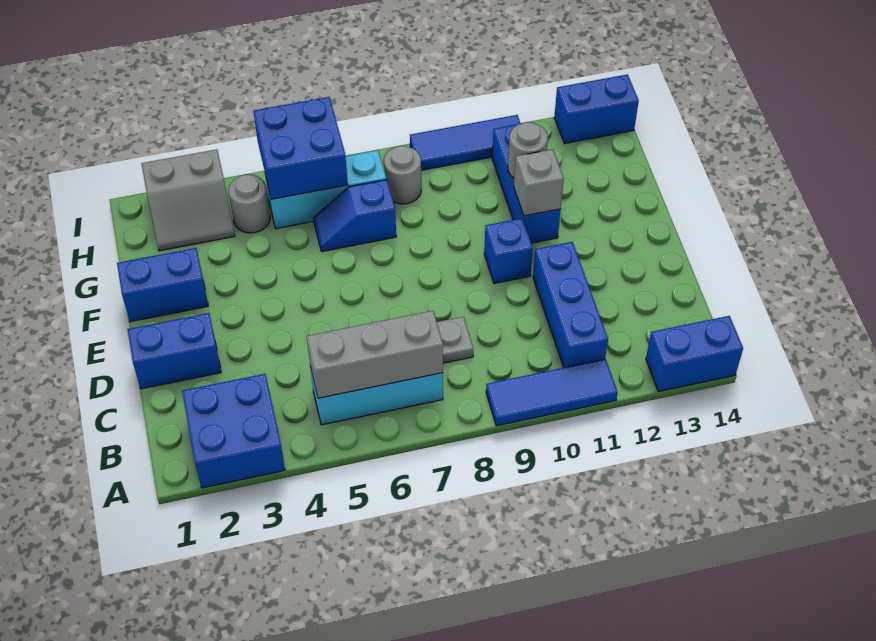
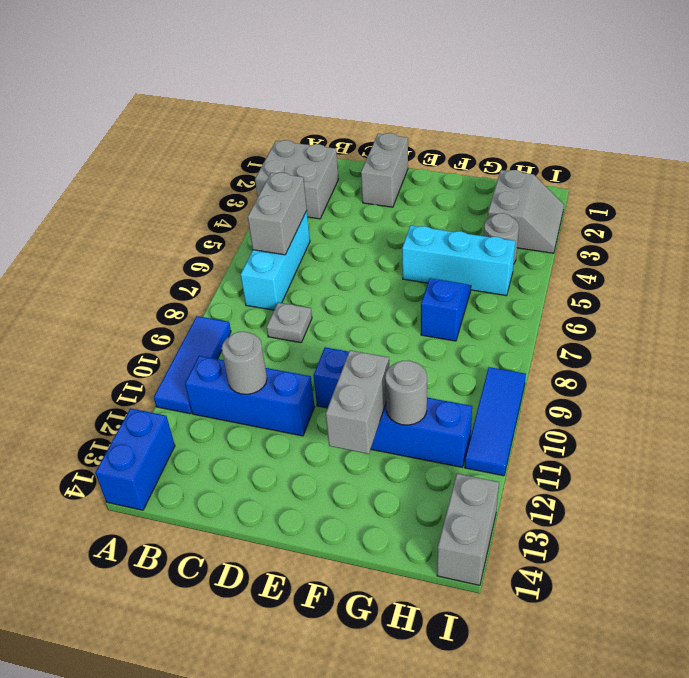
blue 2x2 brick [182,374,285,488] -> grey 2x2 brick [255,140,338,219]
grey 1x3 brick [307,311,443,398] -> grey 1x2 brick [248,173,307,255]
blue 1x2 brick [128,313,221,389] -> grey 1x2 brick [361,133,408,207]
blue 1x2 brick [117,248,208,322] -> none
grey 1x1 brick [514,149,564,216] -> grey 1x2 brick [326,350,389,454]
grey 2x2 slope [142,149,235,251] -> grey 2x2 slope turned to [488,170,564,253]
cyan 1x3 brick [265,150,387,229] -> cyan 1x3 brick turned to [402,226,515,296]
blue 2x2 brick [253,97,348,199] -> none
grey 1x1 round brick [384,146,421,204] -> grey 1x1 round brick moved to [222,332,267,394]
blue 1x2 brick [554,74,639,144] -> grey 1x2 brick [437,474,499,585]

